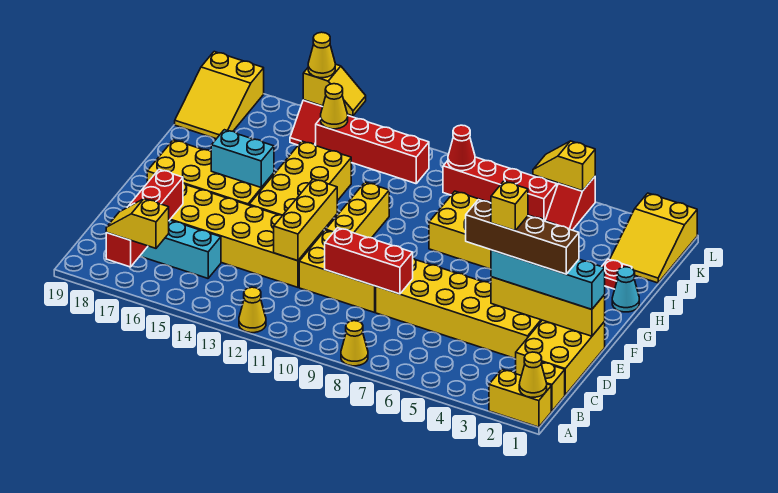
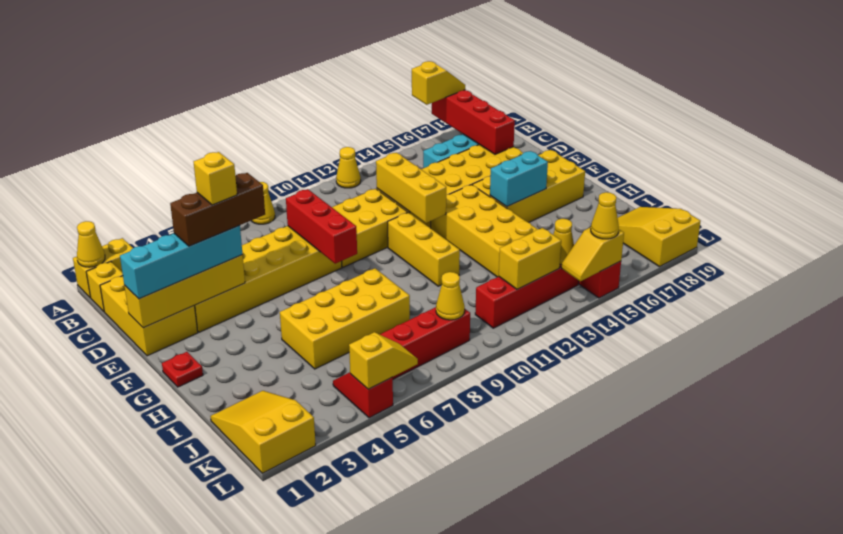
red 1x3 brick [325,228,413,294] -> red 1x3 brick turned to [286,189,357,264]
brown 1x4 brick [466,200,579,274] -> brown 1x3 brick [170,173,265,246]
cyan 1x1 cone [612,267,639,312] -> none
red 1x1 plate [602,259,632,289] -> red 1x1 plate moved to [162,352,203,387]
red 1x1 cone [448,125,475,171] -> yellow 1x1 cone [436,272,465,320]
none -> yellow 1x2 brick [499,228,561,289]

